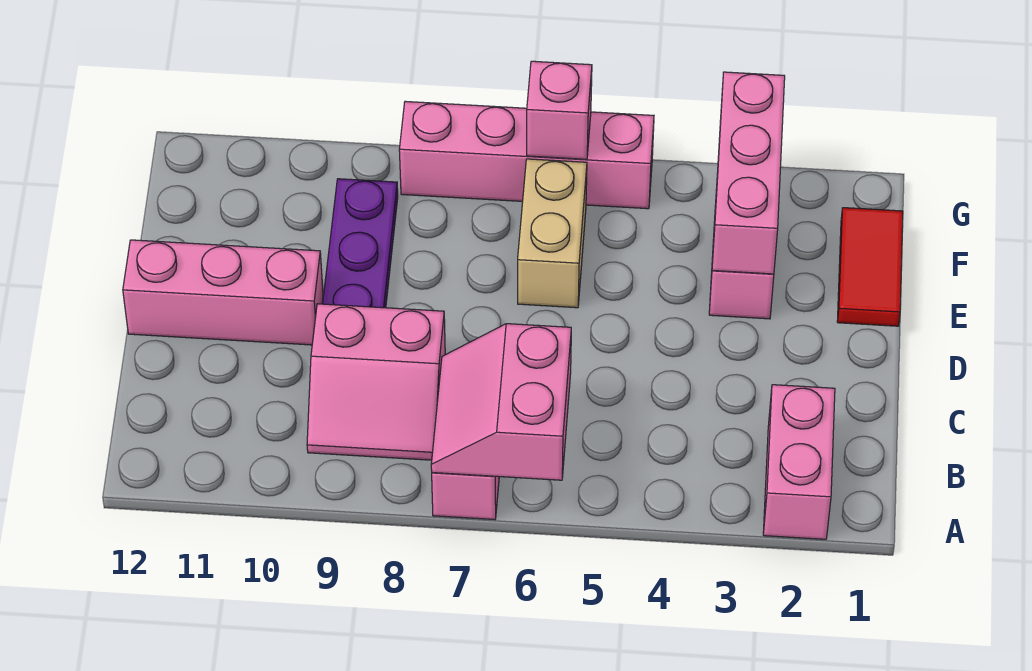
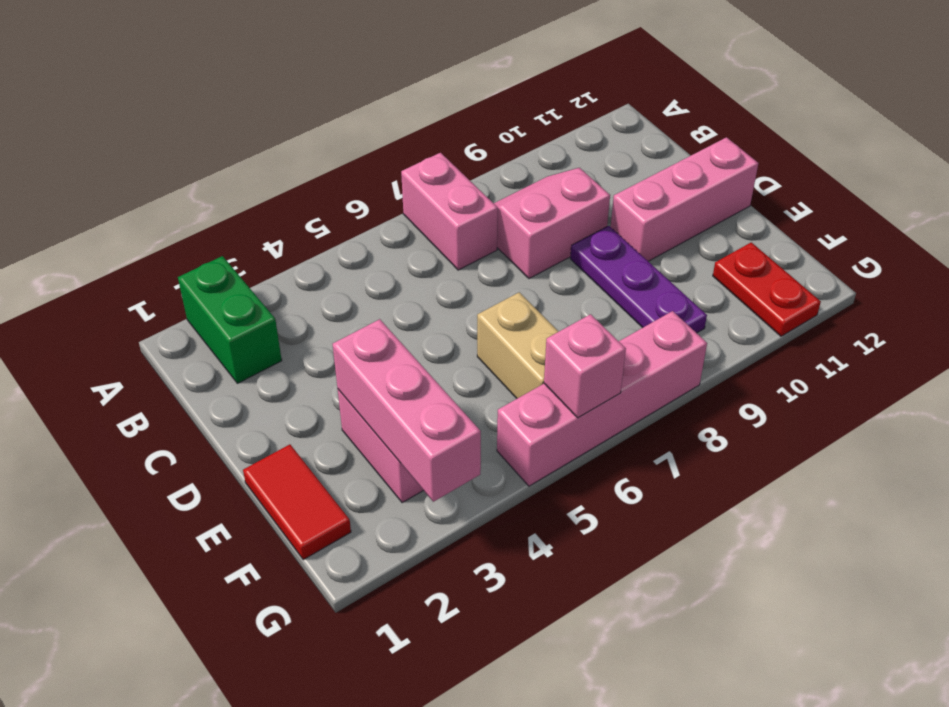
pink 1x2 brick [763,385,835,539] -> green 1x2 brick [178,256,282,383]
pink 2x2 slope [431,324,571,480] -> none
none -> red 1x2 plate [713,242,821,336]

